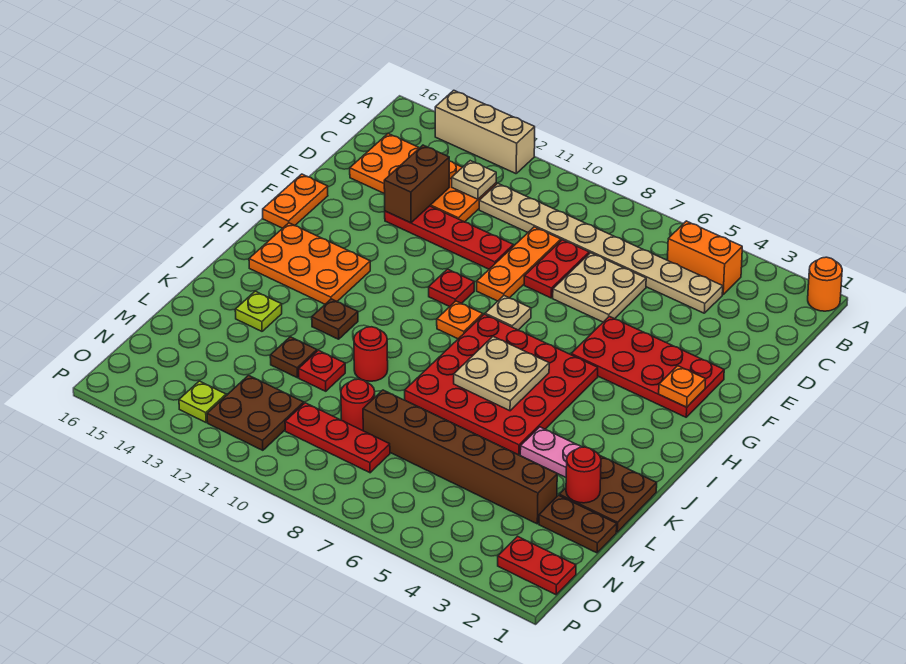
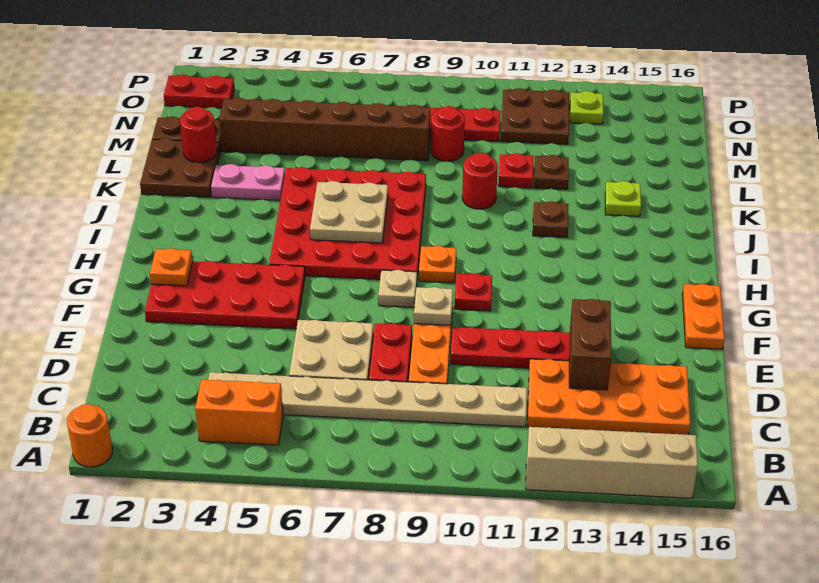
tan 1x3 brick [435,90,535,174] -> tan 1x4 brick [526,427,698,498]
tan 1x1 plate [452,161,496,199] -> tan 1x1 plate moved to [414,287,453,325]
orange 2x3 plate [249,223,370,304] -> none

